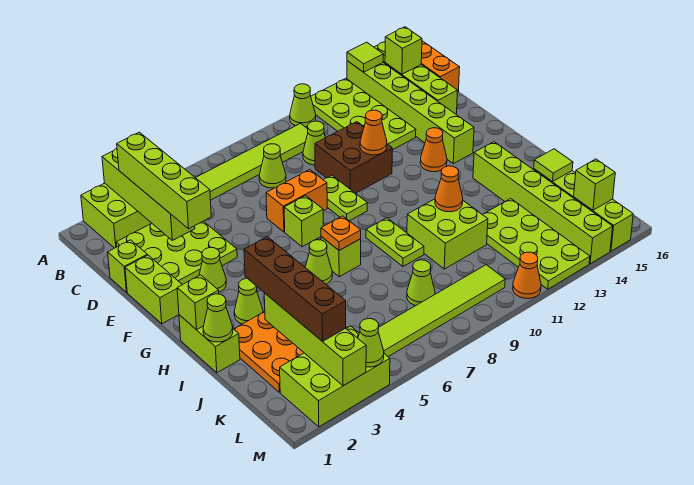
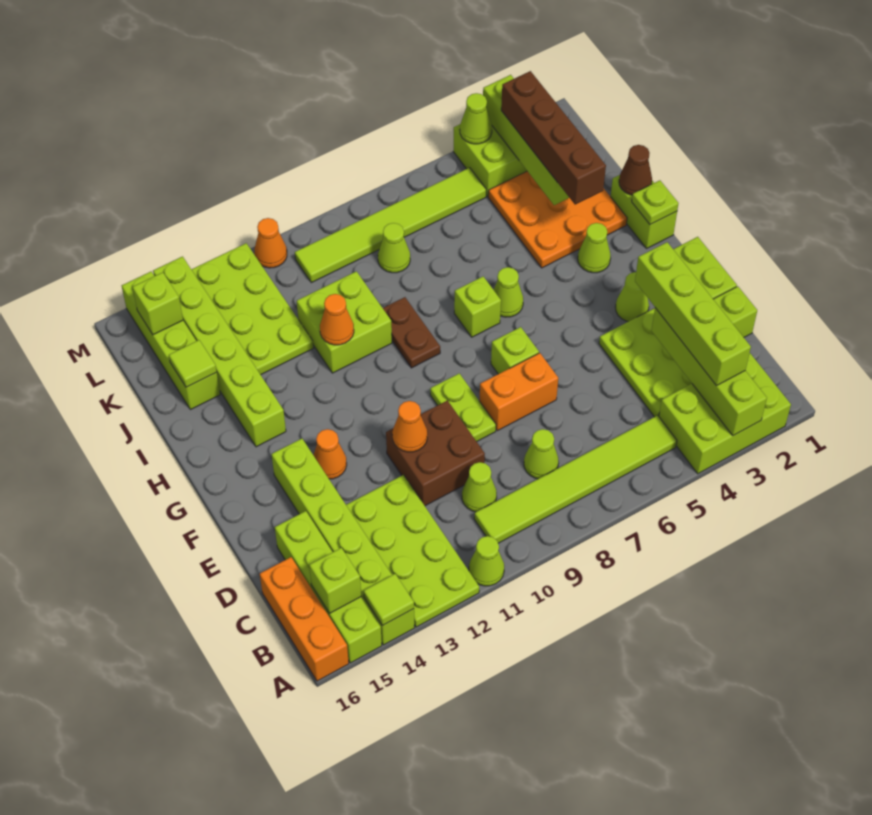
lime 1x1 brick [177,275,219,330] -> lime 1x1 plate [632,180,679,225]
orange 1x1 plate [321,216,361,251] -> none
lime 1x2 plate [366,218,424,266] -> brown 1x2 plate [383,297,440,368]
lime 1x1 cone [203,294,233,342] -> brown 1x1 cone [619,145,652,195]

